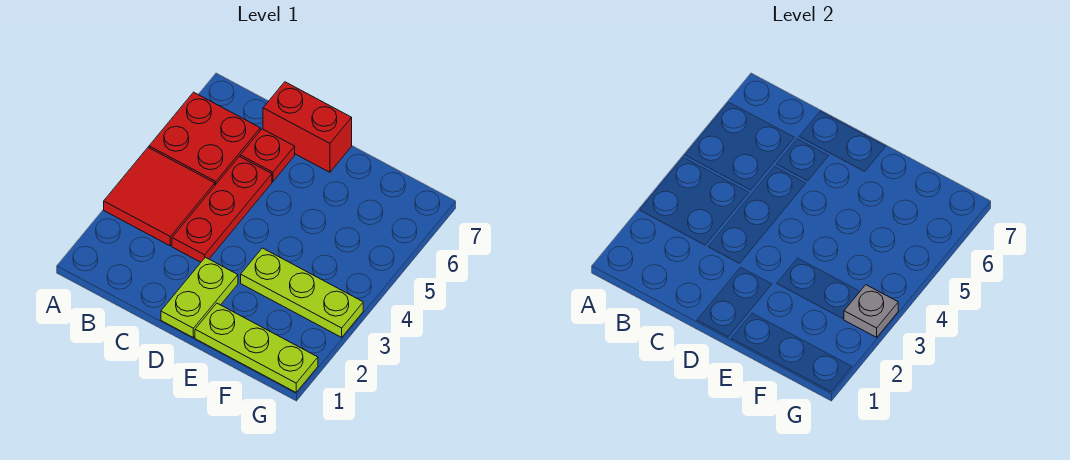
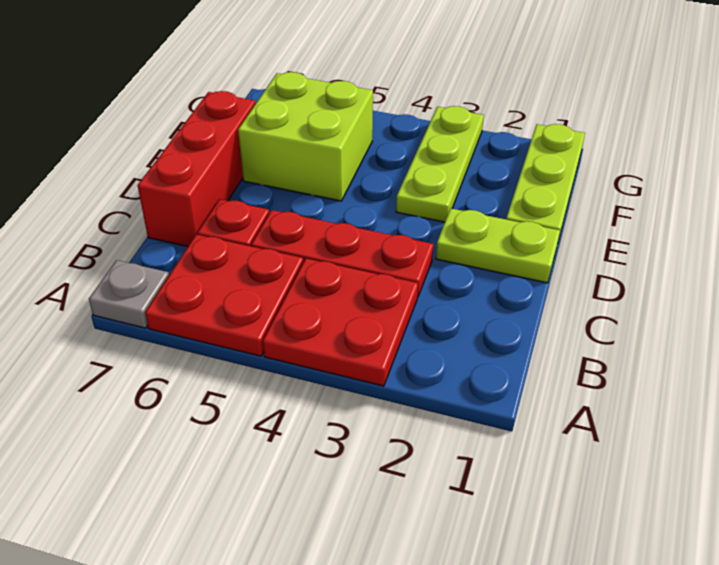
red 2x2 tile [104,147,215,246] -> red 2x2 plate [263,258,418,386]
red 1x2 brick [263,82,352,172] -> red 1x3 brick [138,91,256,246]
none -> lime 2x2 brick [238,72,373,201]
grey 1x1 plate [844,285,898,337] -> grey 1x1 plate moved to [89,260,169,328]

